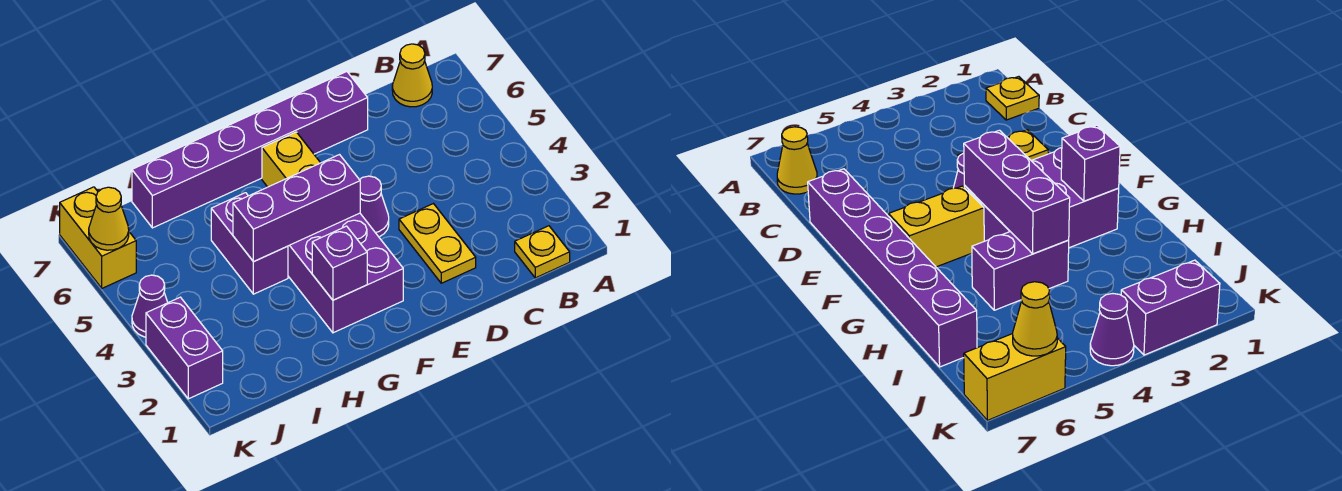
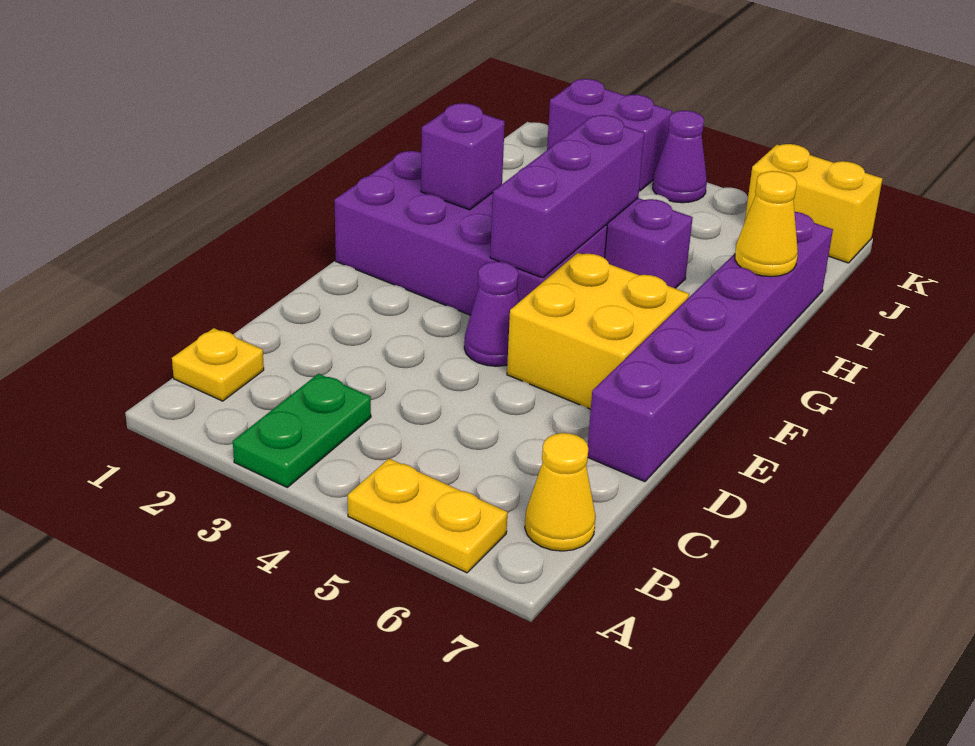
none -> green 1x2 plate [233,374,371,487]
yellow 1x2 plate [399,204,476,283] -> yellow 1x2 plate moved to [348,459,507,573]
purple 2x3 brick [288,213,403,333] -> purple 2x4 brick [334,151,607,315]
yellow 1x2 brick [262,132,320,187] -> yellow 2x2 brick [507,253,689,409]
yellow 1x1 cone [89,187,129,250] -> yellow 1x1 cone moved to [735,171,798,277]

